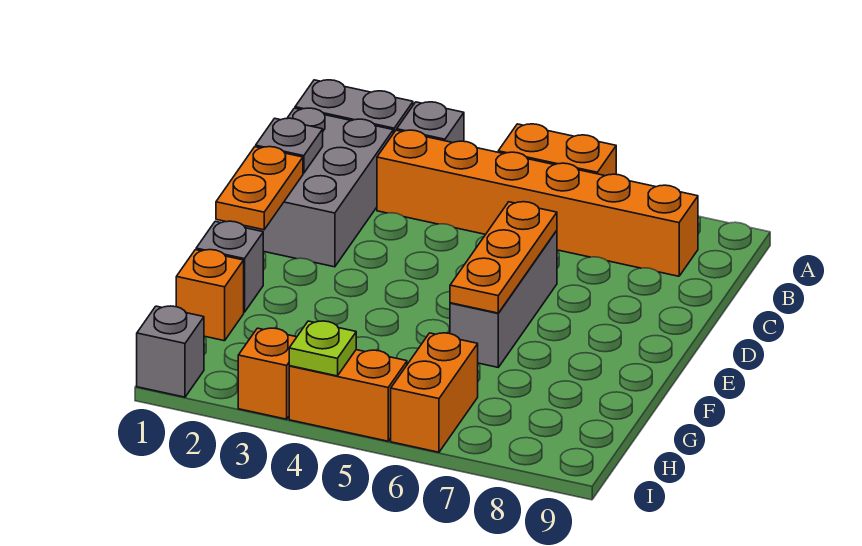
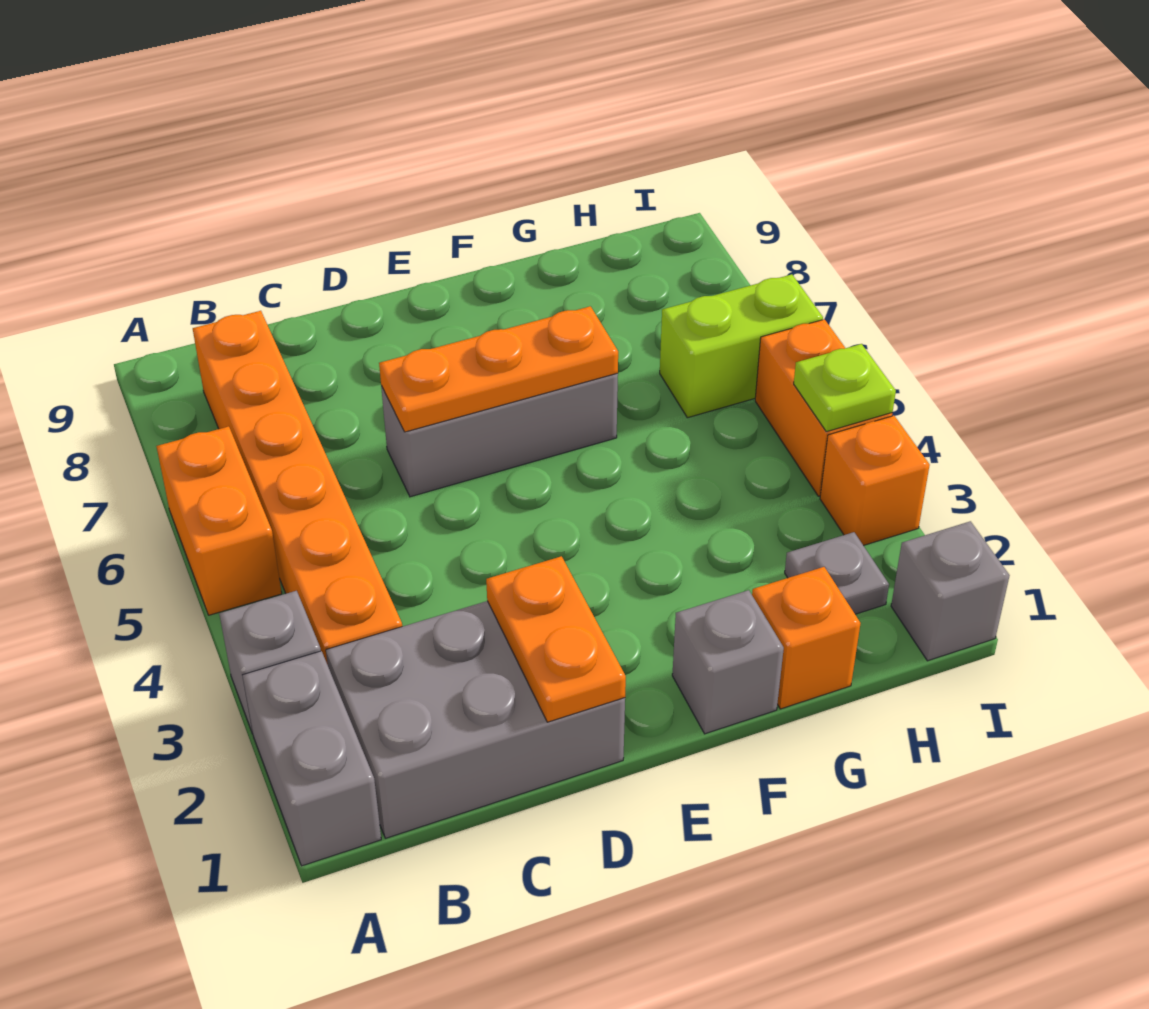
grey 1x1 plate [256,118,323,173] -> grey 1x1 plate moved to [785,532,889,614]
orange 1x2 plate [216,147,303,230] -> orange 1x2 plate turned to [486,556,626,722]
orange 1x2 brick [391,333,478,452] -> lime 1x2 brick [660,274,823,418]

